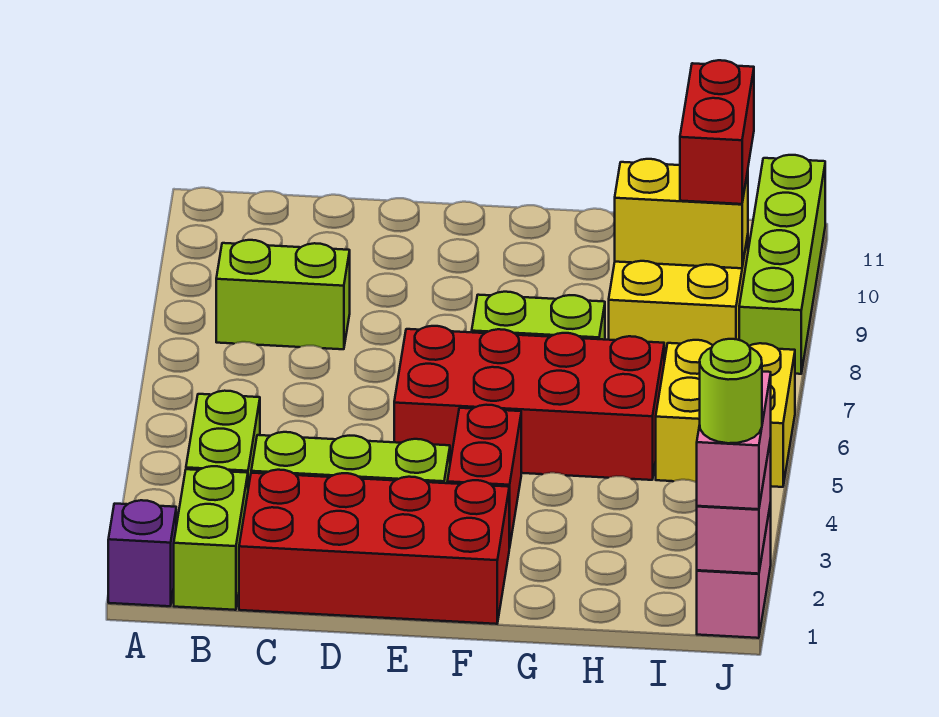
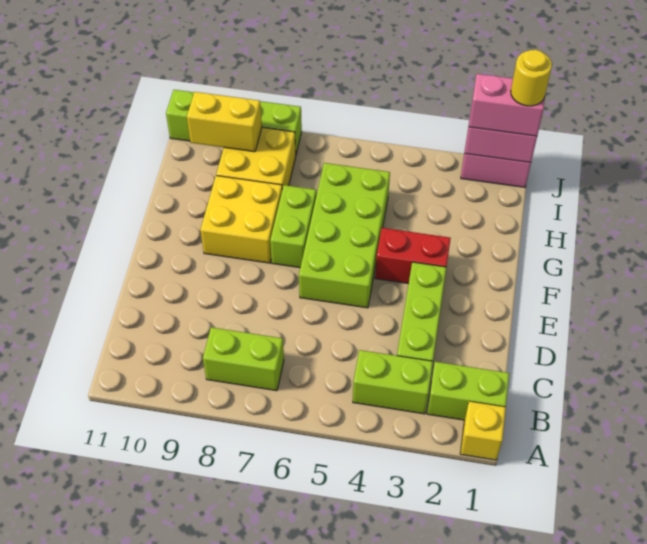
purple 1x1 brick [108,500,176,606] -> yellow 1x1 brick [460,401,506,460]
lime 1x2 brick [216,240,350,349] -> lime 1x2 brick turned to [203,327,284,391]
red 2x4 brick [239,470,509,624] -> none
red 2x4 brick [394,326,664,480] -> lime 2x4 brick [299,163,390,308]
yellow 1x2 brick [615,159,748,268] -> yellow 1x2 brick turned to [187,92,262,152]
yellow 2x2 brick [656,340,795,487] -> yellow 2x2 brick moved to [200,176,282,263]
red 1x2 brick [680,60,754,204] -> none
lime 1x1 round brick [700,339,762,443] -> yellow 1x1 round brick [511,50,552,106]

